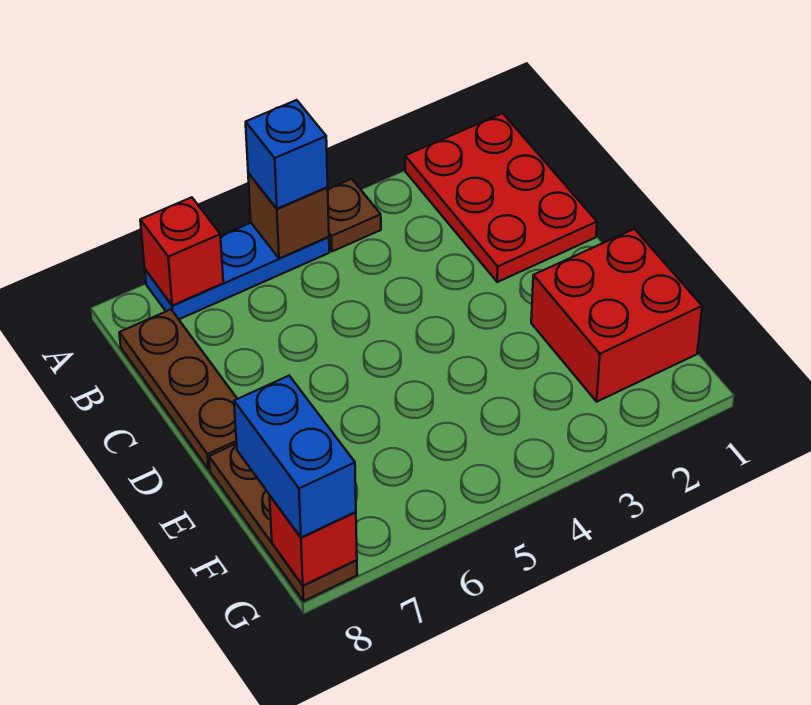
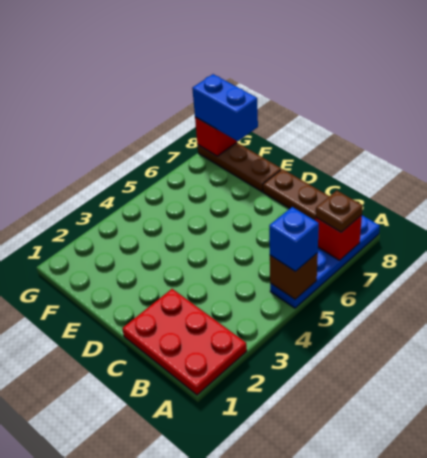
brown 1x1 plate [328,179,381,251] -> brown 1x1 plate moved to [316,191,363,232]
blue 1x3 plate [145,223,329,319] -> blue 1x4 plate [270,216,380,308]
red 2x2 brick [531,229,702,402] -> none

